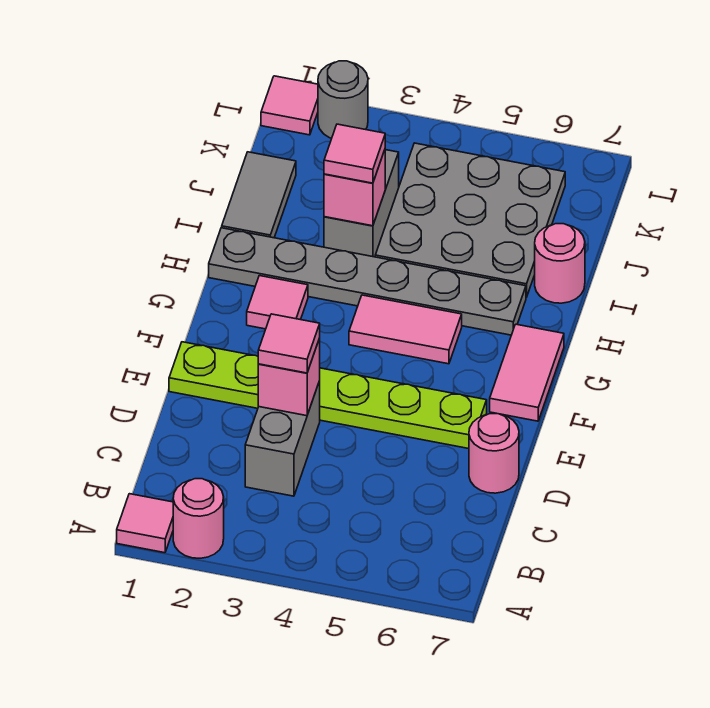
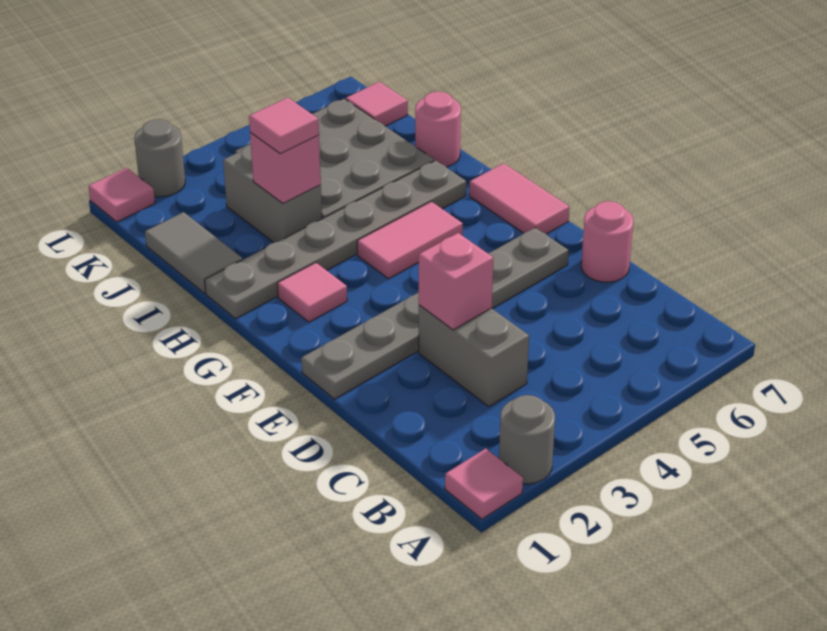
pink 1x1 round brick [173,479,224,558] -> grey 1x1 round brick [499,395,555,484]
pink 1x1 tile [258,314,320,373] -> pink 1x1 tile moved to [346,82,408,126]
lime 1x6 plate [169,342,487,449] -> grey 1x6 plate [301,228,569,399]

